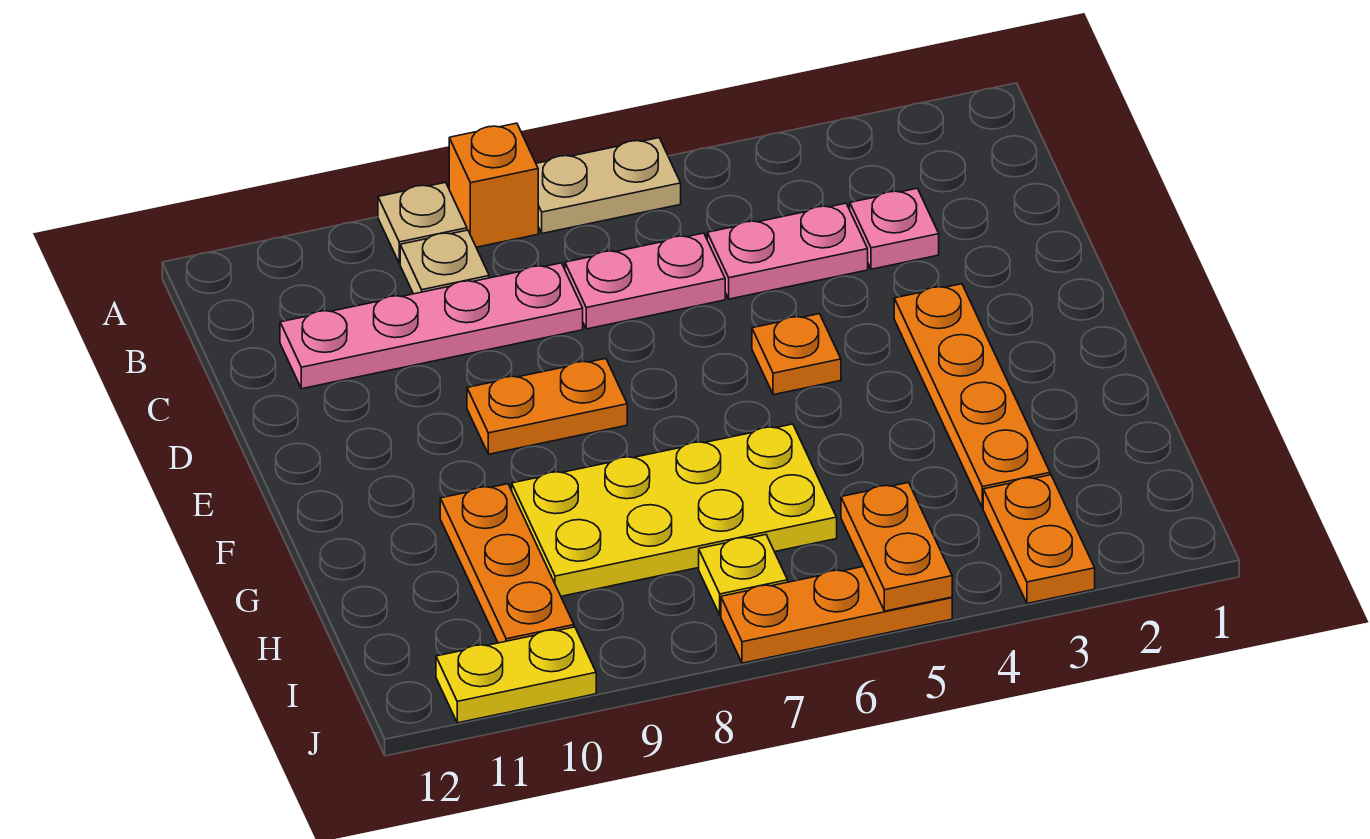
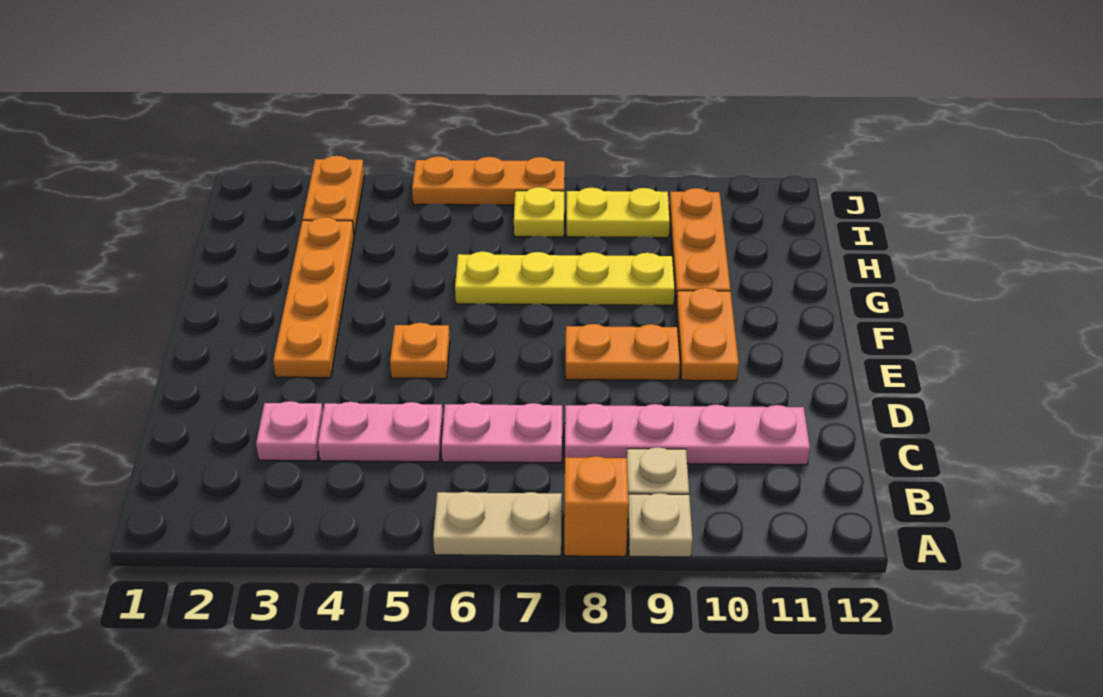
yellow 2x4 plate [512,424,837,596] -> yellow 1x4 plate [455,252,675,305]
orange 1x2 plate [841,483,952,611] -> orange 1x2 plate moved to [676,288,739,381]
yellow 1x2 plate [436,627,596,723] -> yellow 1x2 plate moved to [566,188,670,238]

